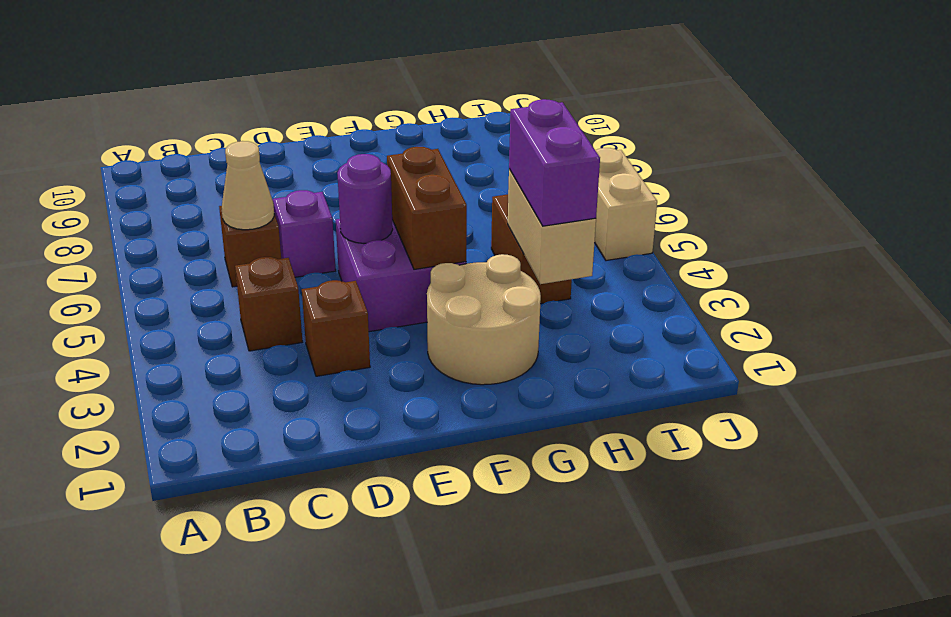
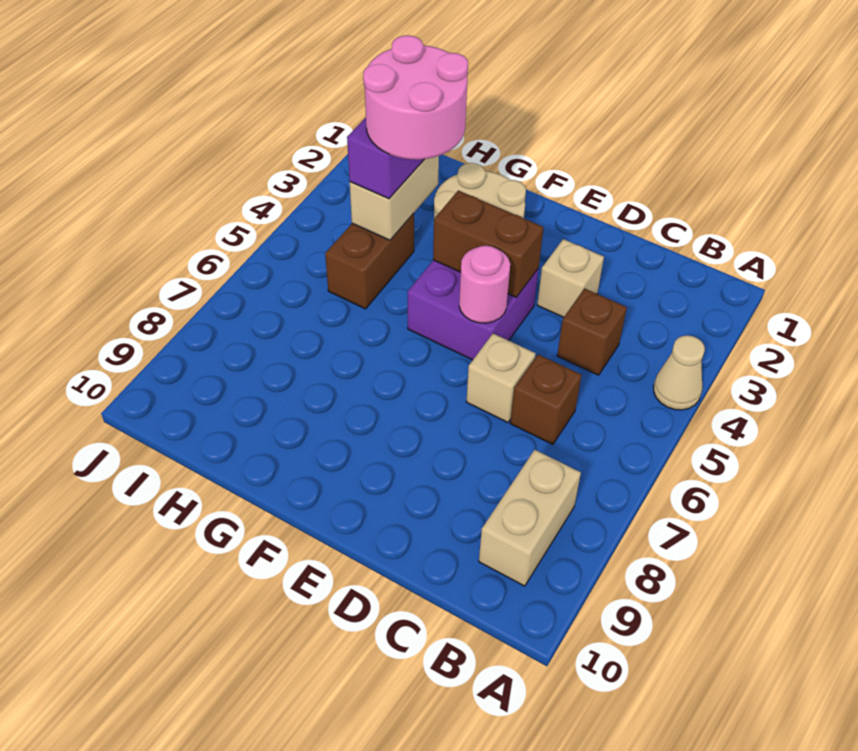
tan 1x1 cone [222,141,274,230] -> tan 1x1 cone moved to [653,335,705,410]
brown 1x1 brick [302,280,370,376] -> tan 1x1 brick [537,239,604,317]
purple 1x1 brick [273,190,336,277] -> tan 1x1 brick [466,334,536,422]
purple 1x1 round brick [337,154,393,243] -> pink 1x1 round brick [459,246,510,323]
brown 1x2 brick [387,147,467,269] -> brown 1x2 brick turned to [433,190,543,297]
none -> pink 2x2 round brick [363,35,468,160]
tan 1x2 brick [595,148,657,261] -> tan 1x2 brick moved to [479,450,581,586]

